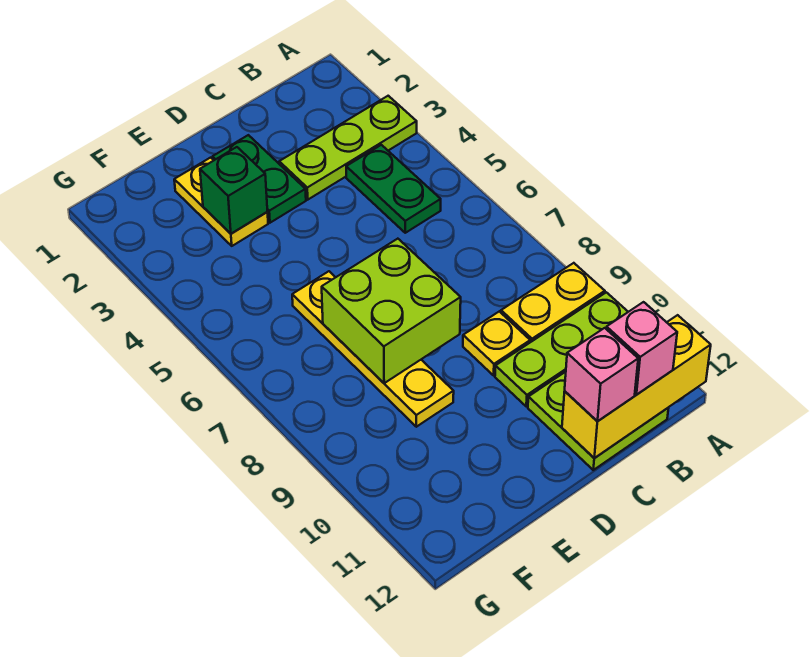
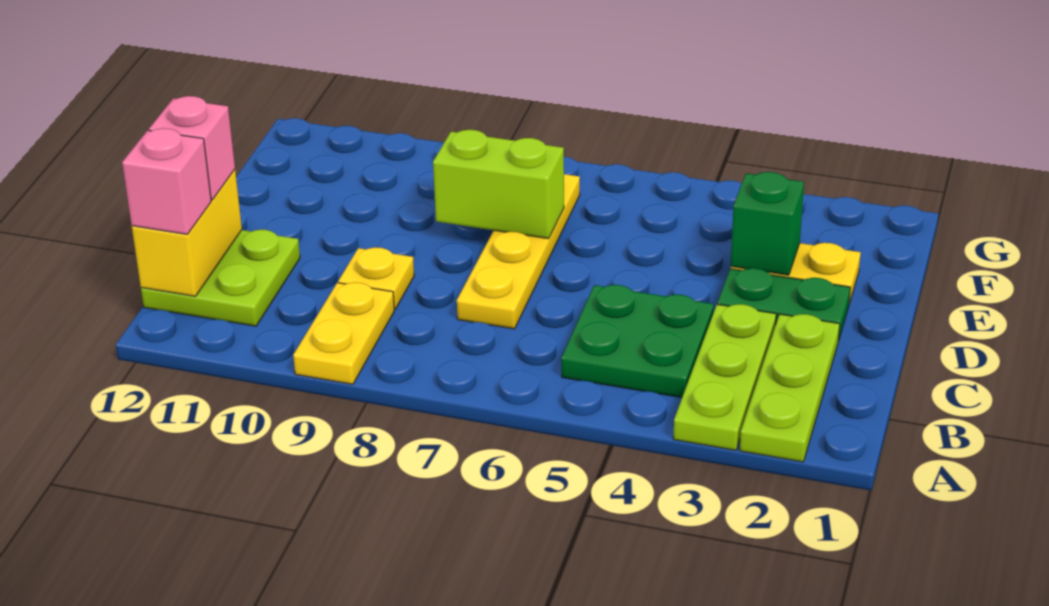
lime 1x3 plate [495,292,628,406] -> lime 1x3 plate moved to [740,314,840,462]
yellow 1x3 brick [562,315,711,458] -> yellow 1x2 brick [132,170,242,296]
green 1x2 plate [346,145,441,233] -> green 2x2 plate [561,285,714,398]
lime 2x2 brick [322,239,461,383] -> lime 1x2 brick [433,130,564,239]
yellow 1x4 plate [292,271,454,427] -> yellow 1x4 plate turned to [457,174,580,329]

